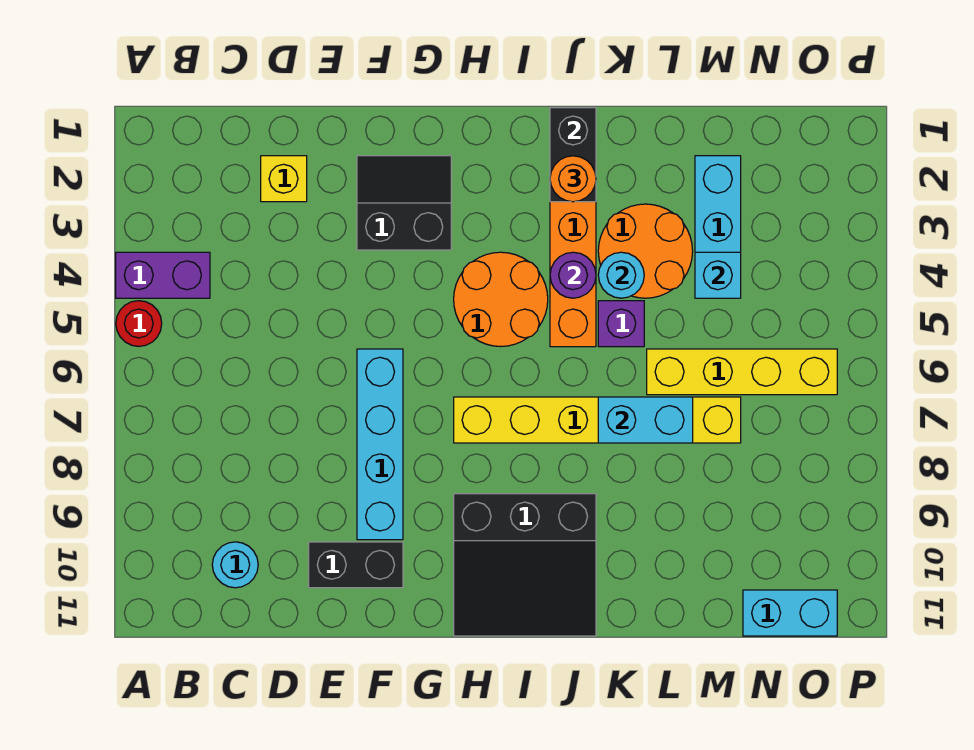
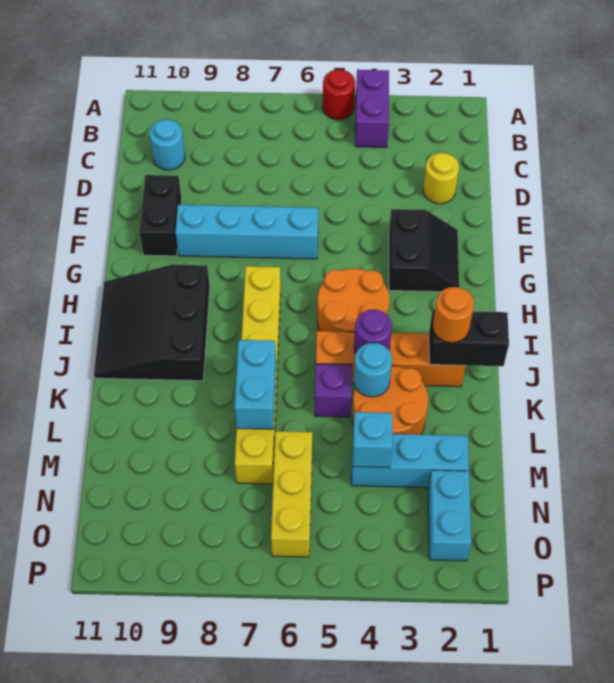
yellow 1x1 brick [261,156,307,202] -> yellow 1x1 round brick [423,153,459,204]
yellow 1x4 brick [647,349,837,395] -> yellow 1x3 brick [271,431,312,557]
cyan 1x2 brick [743,590,837,636] -> cyan 1x2 brick moved to [428,470,471,561]

